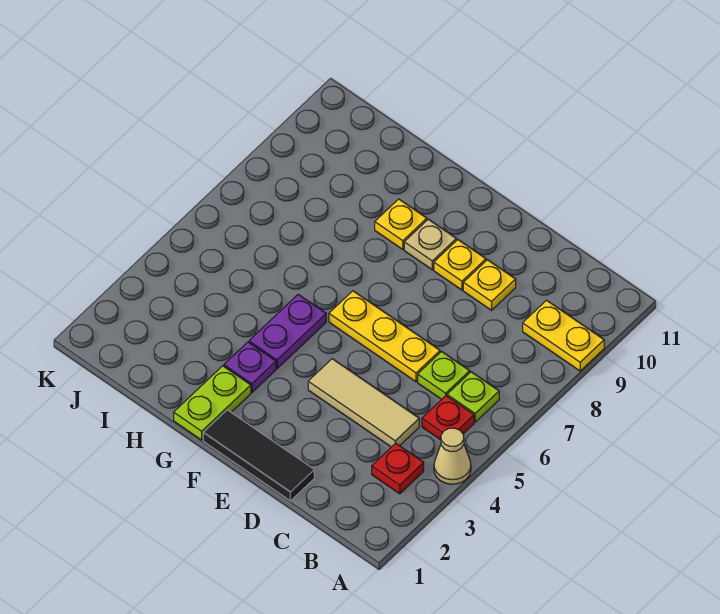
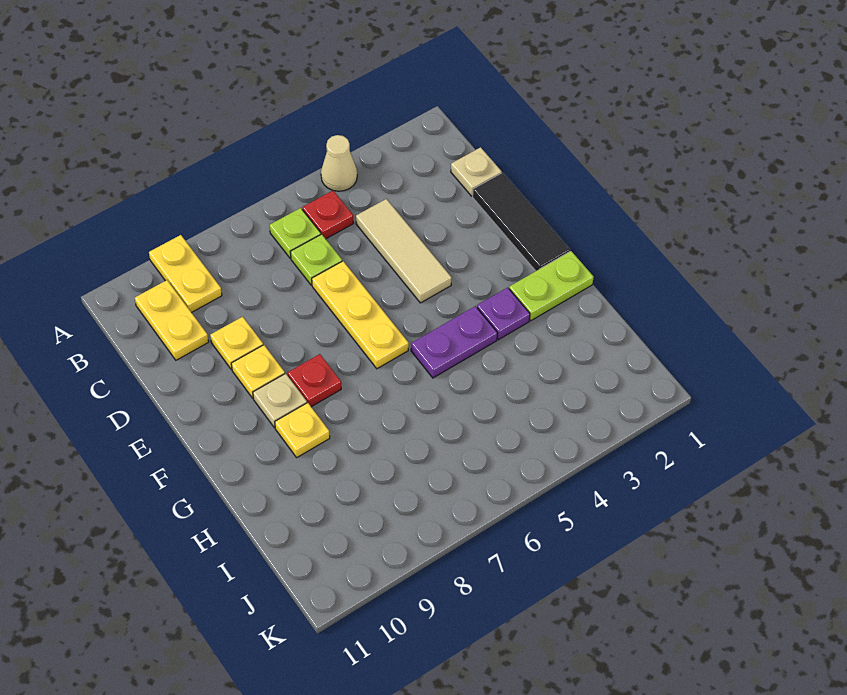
red 1x1 plate [372,443,424,494] -> red 1x1 plate moved to [287,354,341,407]
none -> yellow 1x2 plate [135,280,209,360]
none -> tan 1x1 plate [451,147,502,196]

